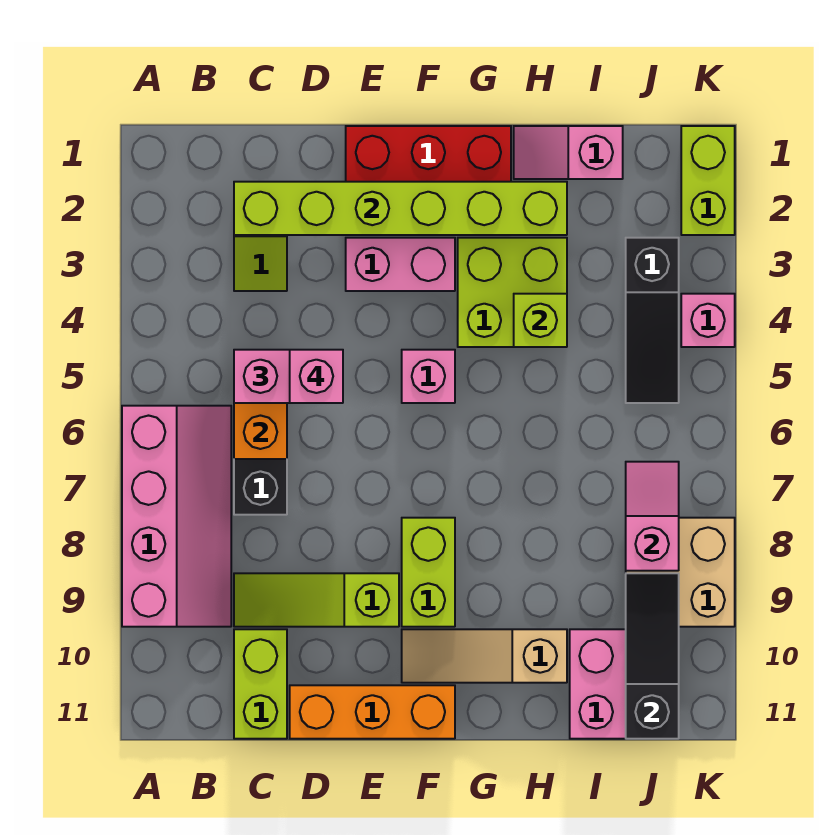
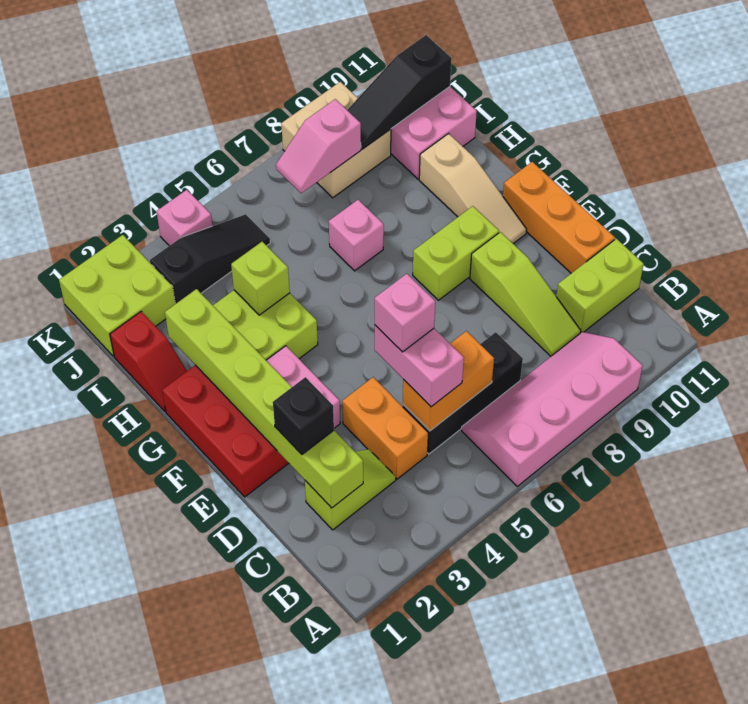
none -> orange 1x2 brick [342,377,428,479]
none -> black 1x1 brick [273,377,334,454]
pink 1x1 brick [402,350,455,403] -> pink 1x1 brick moved to [329,200,384,271]
pink 1x2 slope [514,126,623,179] -> red 1x2 slope [110,311,187,411]
lime 1x2 brick [681,126,735,235] -> lime 2x2 brick [59,235,175,356]

